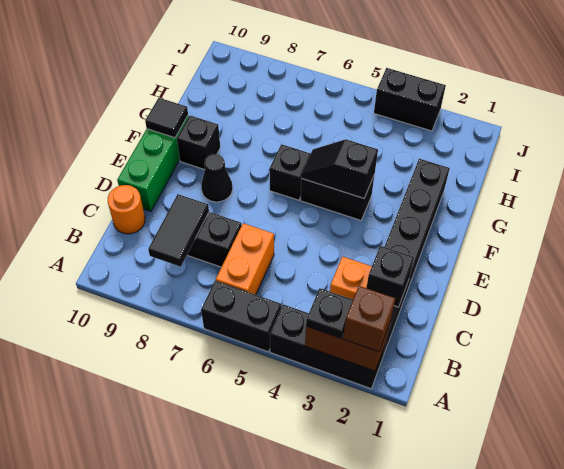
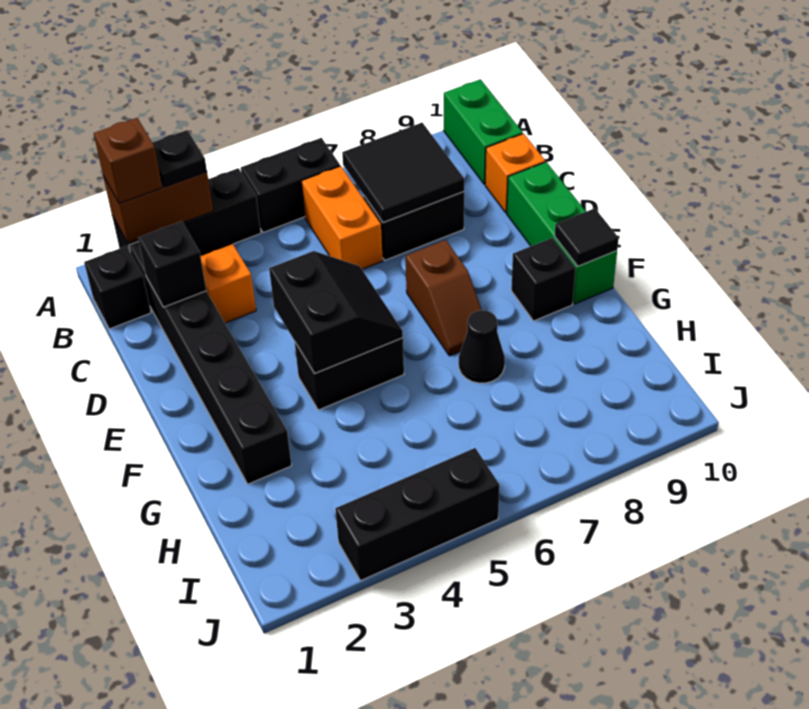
none -> green 1x2 brick [444,79,523,184]
black 1x2 tile [148,194,209,267] -> black 2x2 tile [342,123,464,222]
orange 1x1 round brick [108,185,145,234] -> orange 1x1 brick [485,134,545,213]
none -> brown 1x2 slope [405,240,482,356]
black 1x1 cone [201,154,233,202] -> black 1x1 cone moved to [459,310,505,383]
black 1x2 slope [301,139,378,198] -> black 2x2 slope [269,251,403,374]
black 1x1 brick [269,144,311,200] -> black 1x1 brick moved to [84,246,151,329]
black 1x2 brick [374,68,446,131] -> black 1x3 brick [335,448,500,581]

